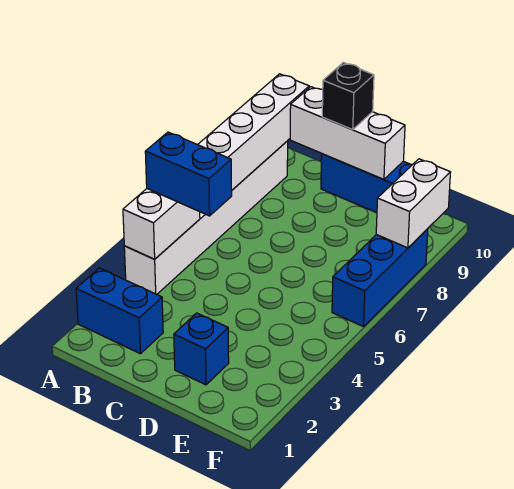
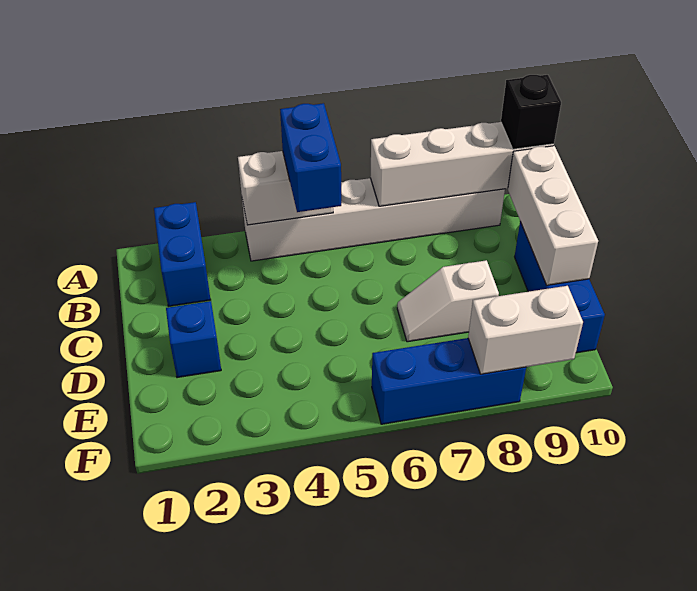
black 1x1 brick [322,63,374,130] -> black 1x1 brick moved to [501,75,561,149]
none -> white 1x2 slope [397,260,499,342]

